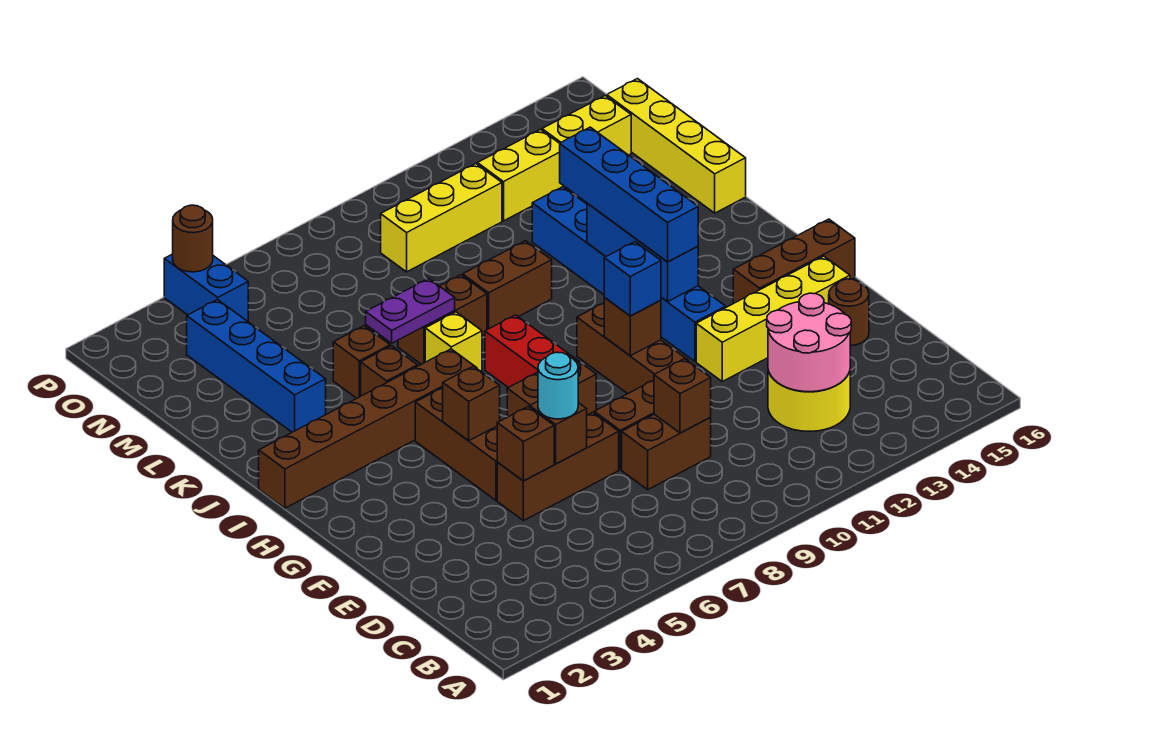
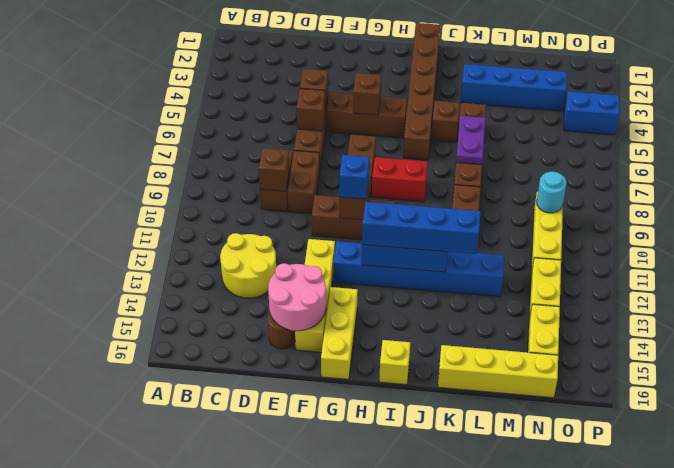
pink 2x2 round brick [767,293,851,392] -> pink 2x2 round brick moved to [268,263,326,331]
cyan 1x1 round brick [538,352,578,419] -> cyan 1x1 round brick moved to [537,172,566,213]
brown 1x3 brick [733,219,855,303] -> yellow 1x3 brick [321,287,358,379]
yellow 1x1 brick [425,312,482,371] -> yellow 1x1 brick moved to [379,340,410,385]
brown 1x1 round brick [173,205,213,272] -> none

